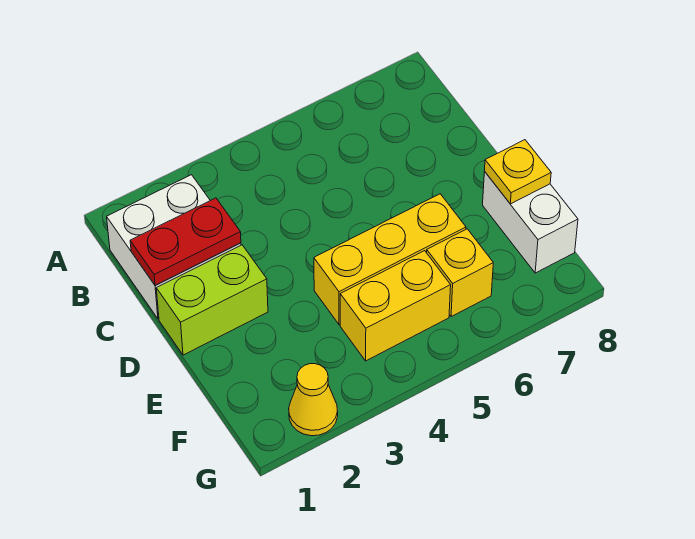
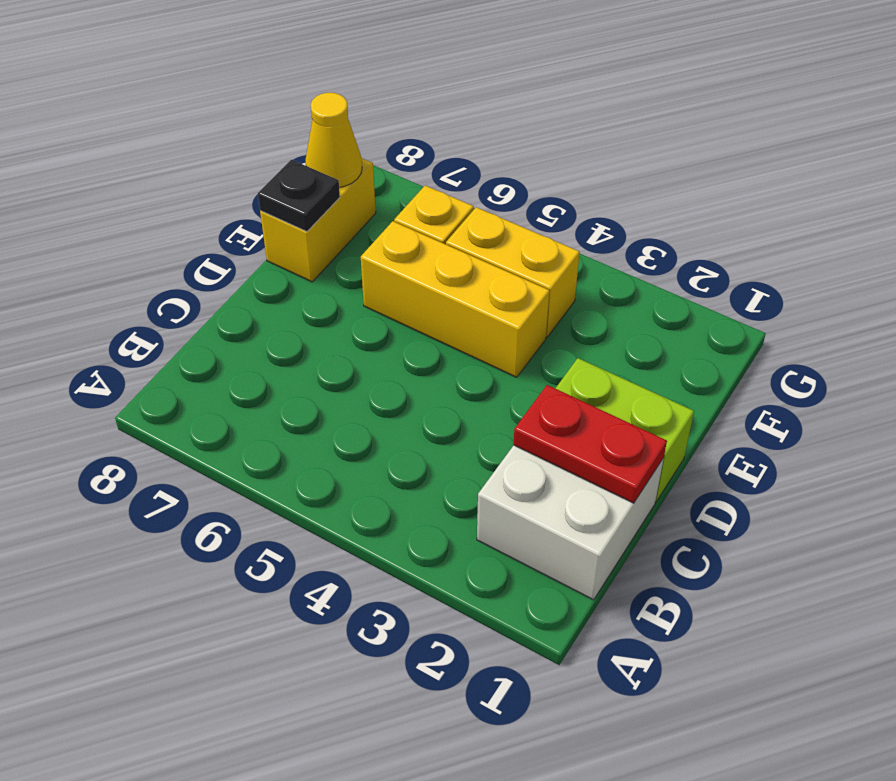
white 1x2 brick [483,172,578,273] -> yellow 1x2 brick [260,159,376,282]
yellow 1x1 plate [485,140,551,204] -> black 1x1 plate [258,160,340,232]
yellow 1x1 cone [289,364,338,436] -> yellow 1x1 cone moved to [305,93,362,187]

